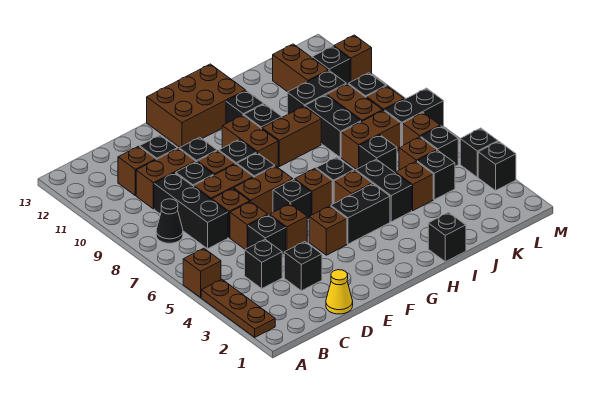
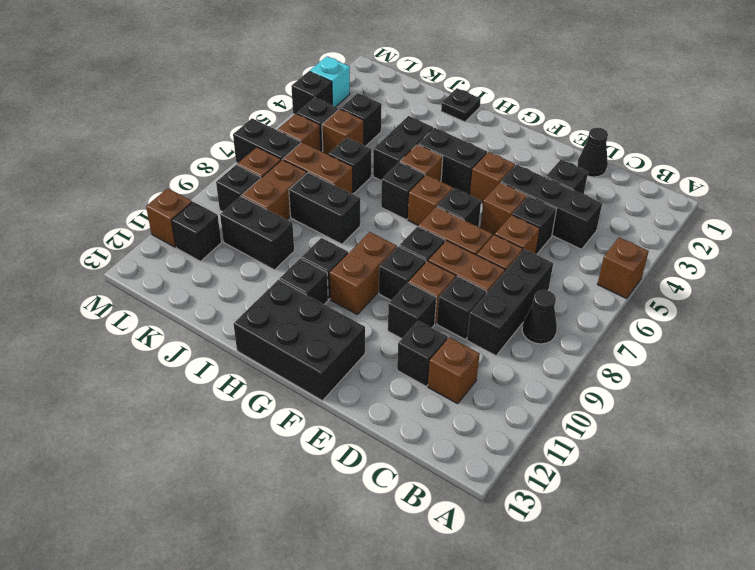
brown 1x3 plate [201,279,275,337] -> none
black 1x1 brick [245,240,282,288] -> black 1x3 brick [501,165,602,249]
brown 1x2 brick [136,149,195,209] -> none
yellow 1x1 cone [326,270,353,314] -> black 1x1 cone [577,128,608,177]
brown 2x3 brick [147,64,246,147] -> black 2x3 brick [234,280,365,401]
brown 1x2 brick [262,106,321,166] -> none
black 1x1 brick [428,212,466,262] -> black 1x1 plate [441,88,481,122]
brown 1x1 brick [396,162,433,211] -> none
black 1x2 brick [305,95,361,158] -> black 1x2 brick turned to [289,173,360,244]
brown 1x2 brick [273,44,328,92] -> none
black 1x1 brick [478,141,516,191] -> cyan 1x1 brick [310,56,350,107]

